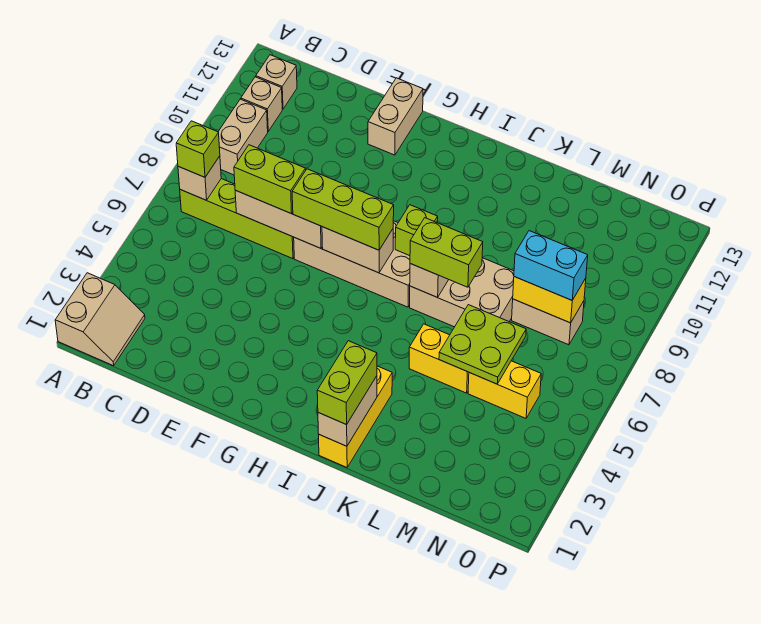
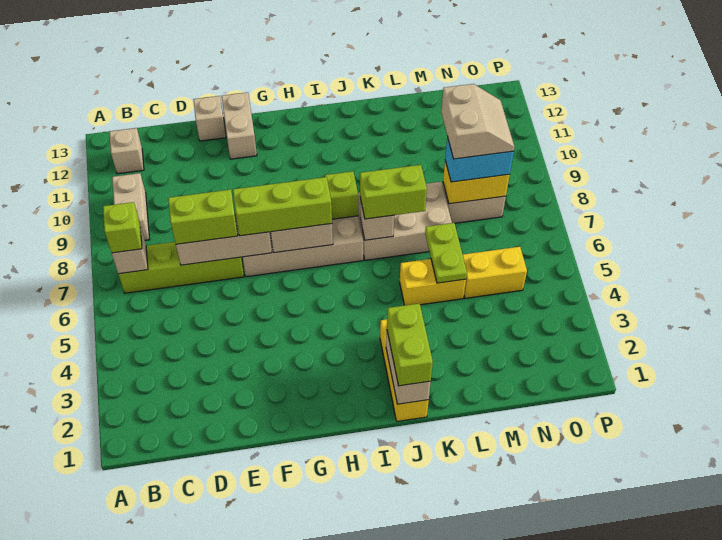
tan 2x2 slope [55,273,145,366] -> tan 2x2 slope moved to [441,84,514,159]
tan 1x1 brick [241,77,282,131] -> tan 1x1 brick moved to [193,96,226,141]
lime 2x2 plate [439,305,526,384] -> lime 1x2 plate [425,223,467,283]

